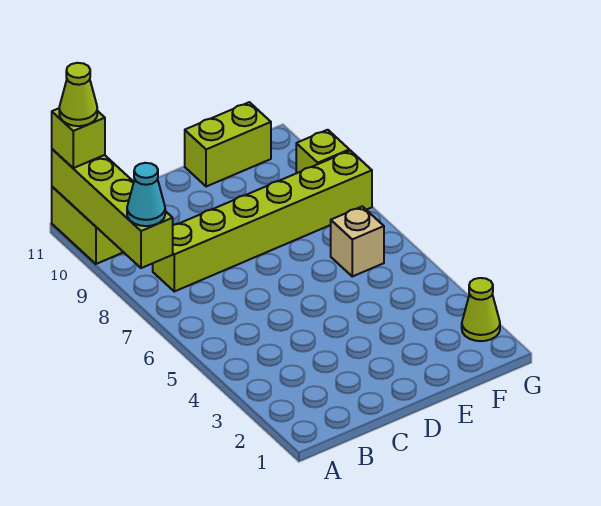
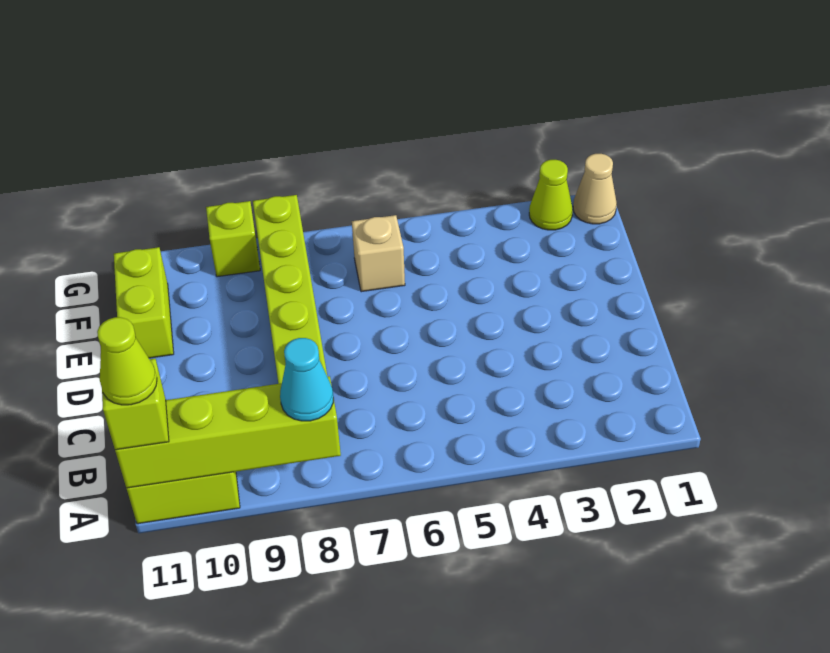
none -> tan 1x1 cone [573,154,617,224]

